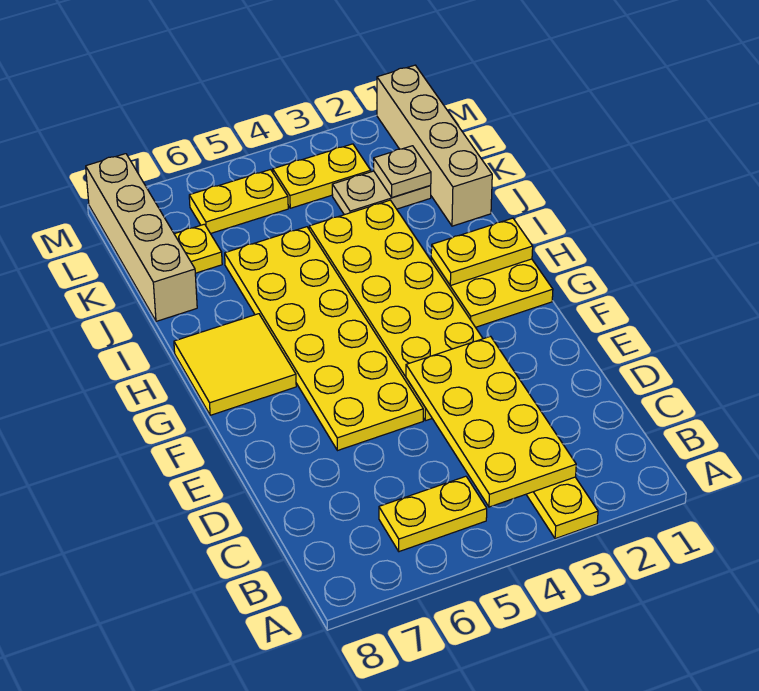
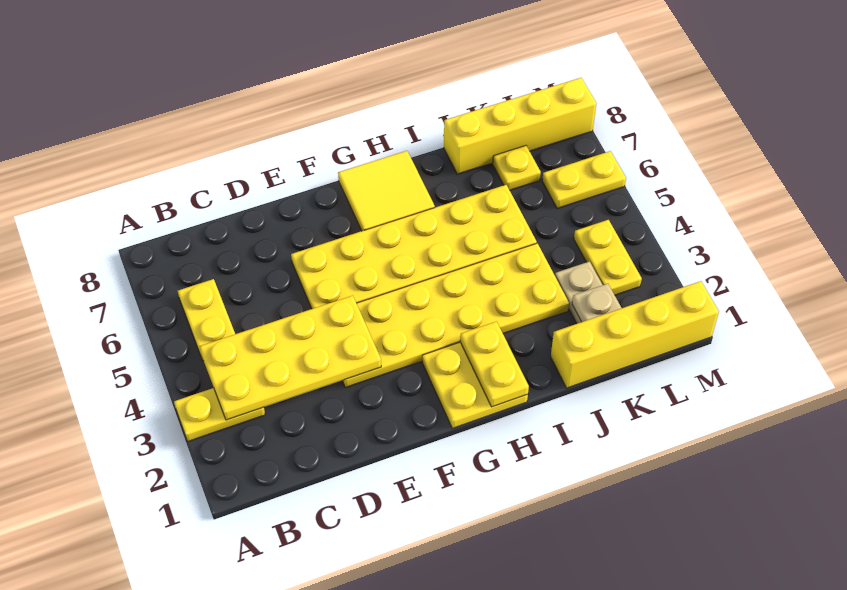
tan 1x4 brick [377,65,492,226] -> yellow 1x4 brick [551,281,719,388]
tan 1x4 brick [86,154,197,321] -> yellow 1x4 brick [444,78,597,174]
yellow 1x2 plate [189,170,288,234] -> yellow 1x2 plate turned to [542,151,626,209]

